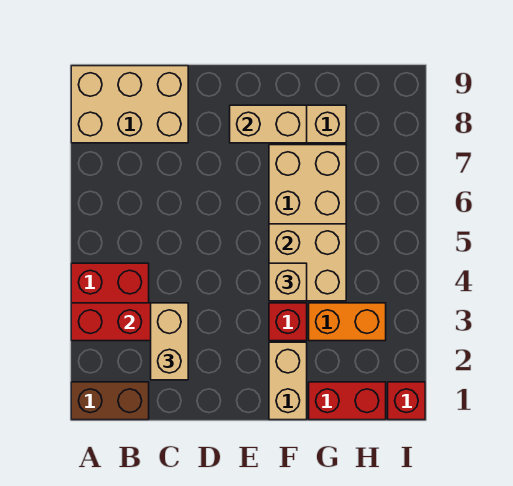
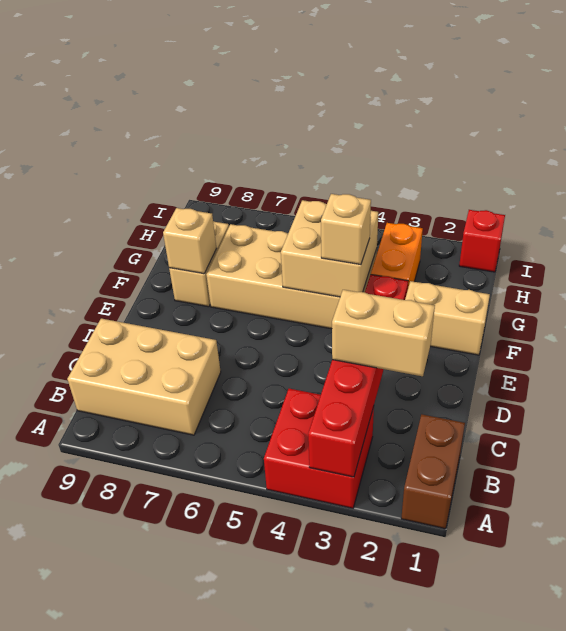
tan 2x3 brick [71,66,188,143] -> tan 2x3 brick turned to [67,319,221,435]
tan 1x2 brick [230,105,307,143] -> tan 1x1 brick [163,208,217,274]
red 1x2 brick [309,382,386,420] -> none

